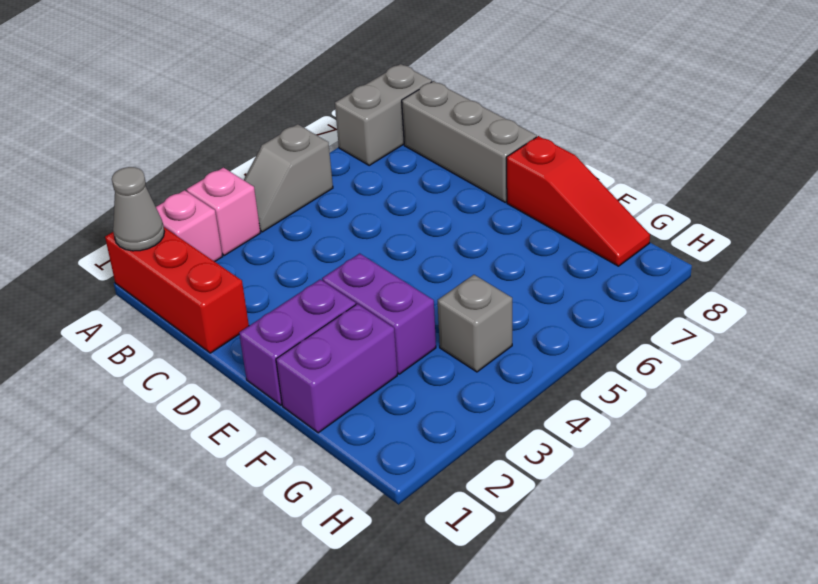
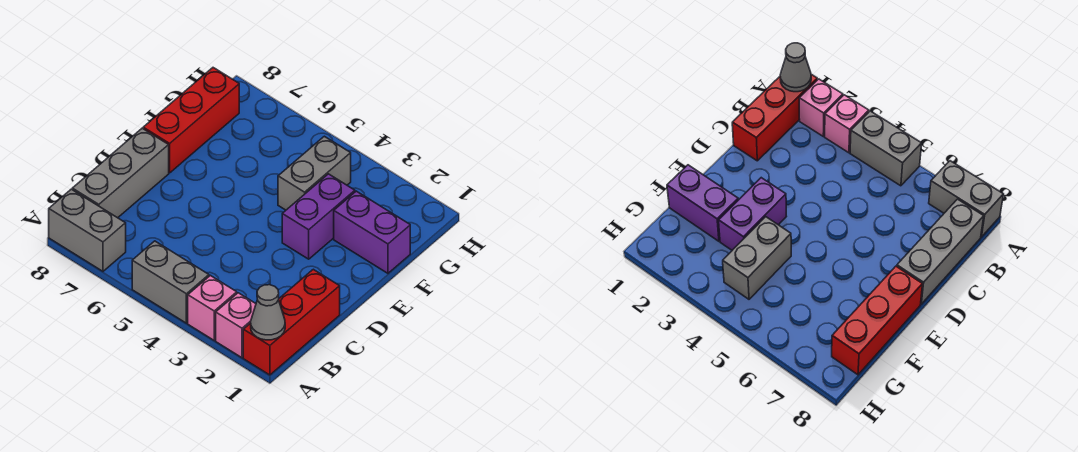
grey 1x2 slope [244,124,333,232] -> grey 1x2 brick [132,241,209,323]
purple 1x2 brick [239,279,356,405] -> none
red 1x3 slope [507,136,650,266] -> red 1x3 brick [143,68,239,173]
grey 1x1 brick [438,275,512,372] -> grey 1x2 brick [278,136,351,210]

